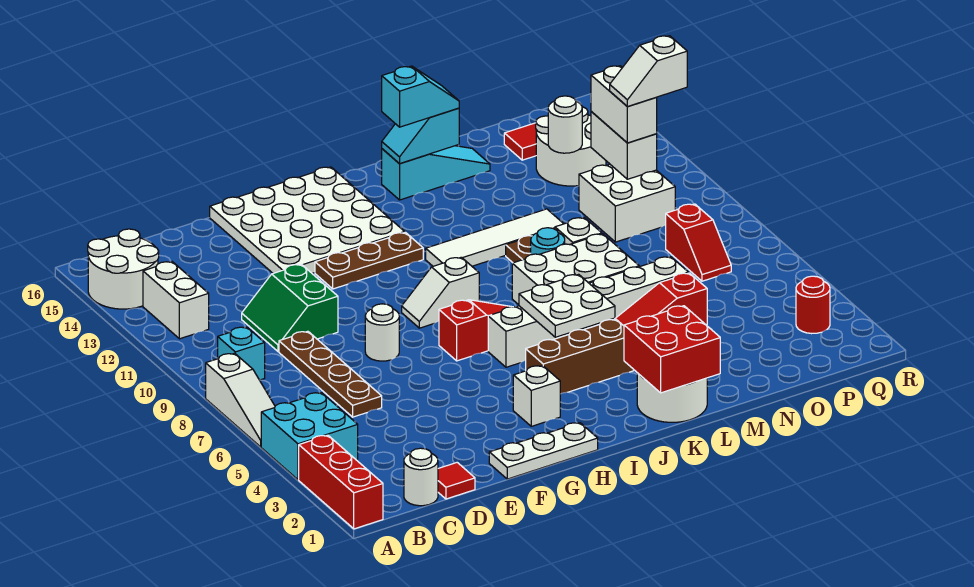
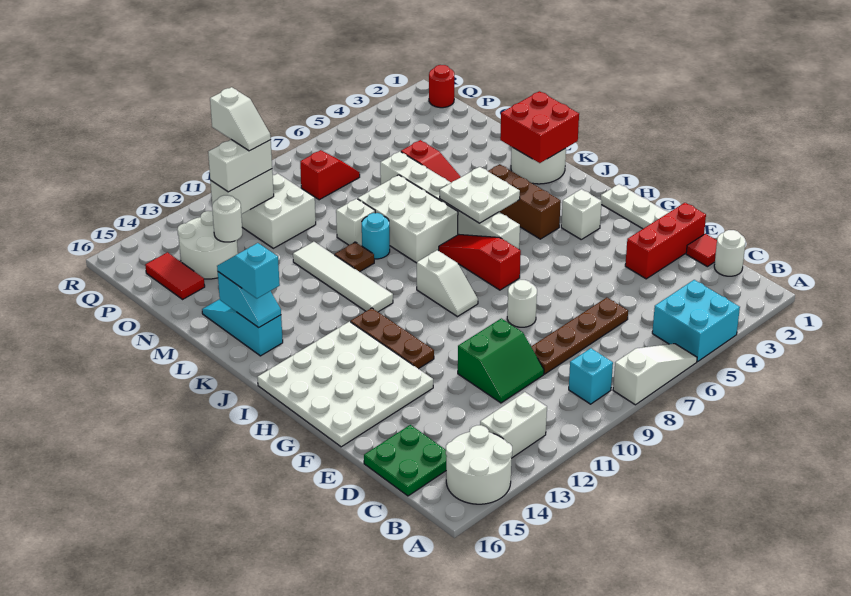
red 1x3 brick [299,435,383,529] -> red 1x3 brick moved to [625,203,706,279]
none -> green 2x2 plate [364,425,447,496]
red 1x1 round brick [796,276,830,334] -> red 1x1 round brick moved to [429,65,454,108]

